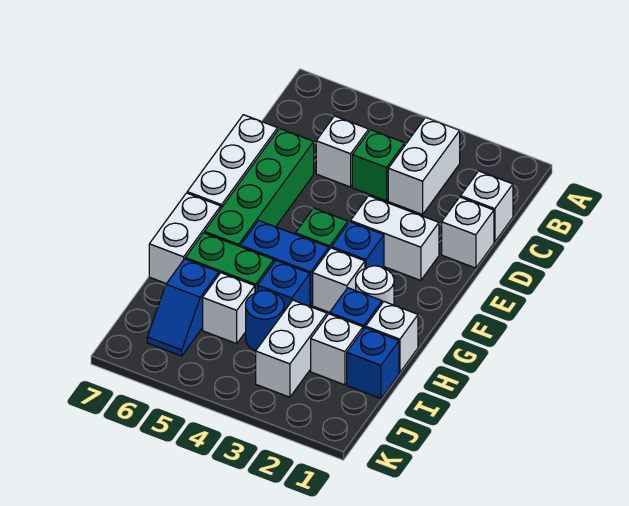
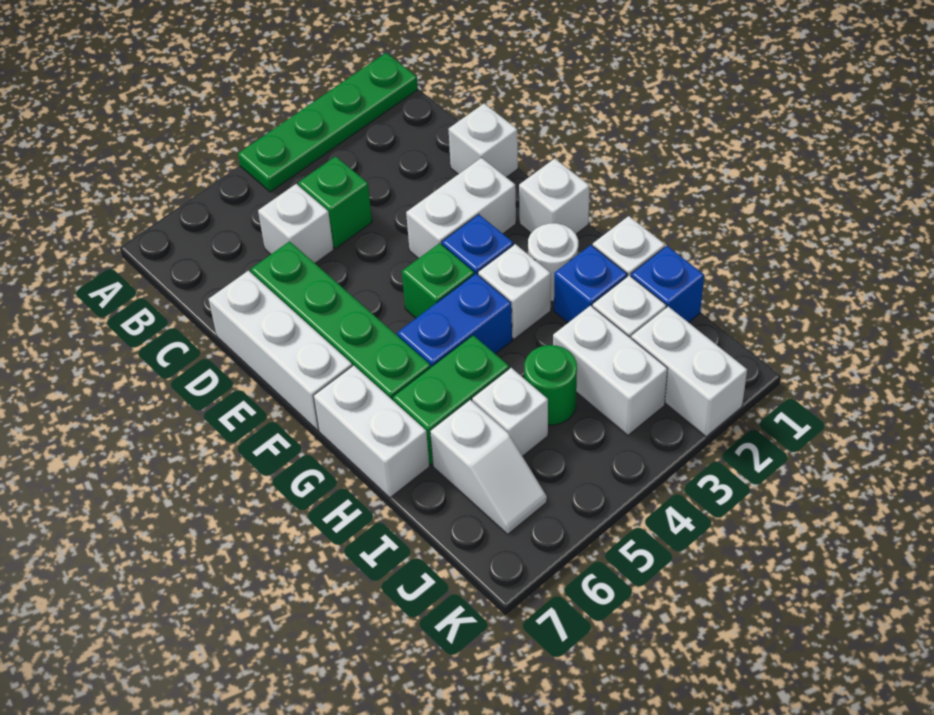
none -> green 1x4 plate [238,53,418,192]
white 1x2 brick [388,117,460,214] -> white 1x2 brick moved to [631,307,747,437]
white 1x1 brick [461,171,513,242] -> white 1x1 brick moved to [519,158,590,234]
blue 1x1 brick [258,260,310,311] -> none
blue 1x1 round brick [246,290,284,351] -> green 1x1 round brick [524,345,577,425]
blue 1x2 slope [147,259,219,356] -> white 1x2 slope [430,400,547,534]

